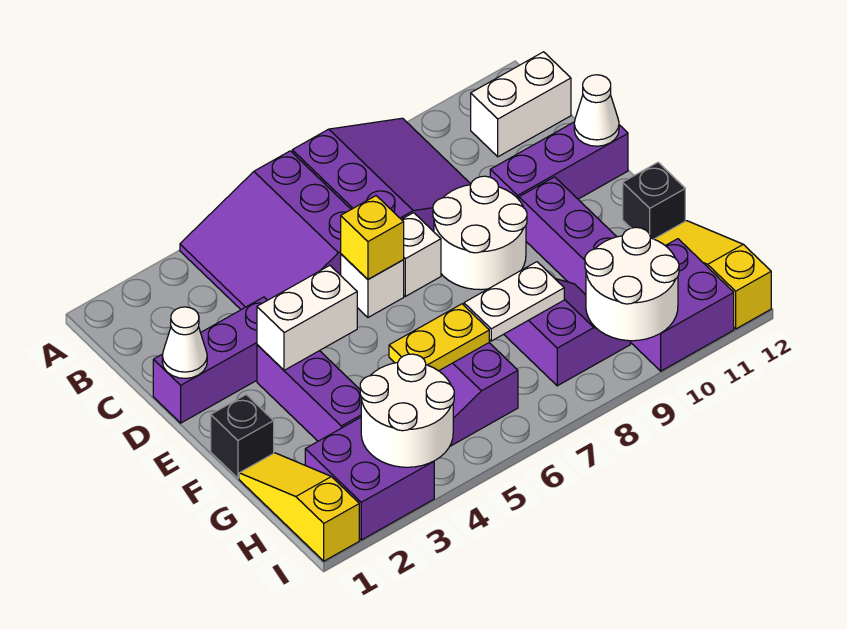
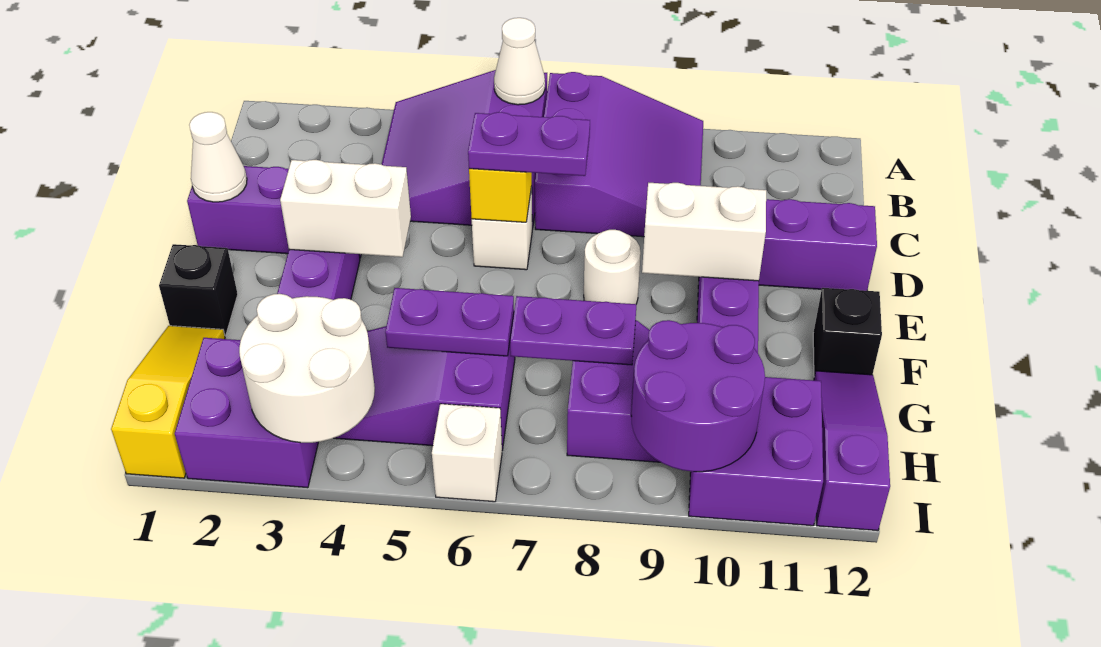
white 1x2 brick [471,52,571,157] -> white 1x2 brick moved to [642,183,766,281]
none -> purple 1x2 plate [468,112,590,176]
white 1x1 brick [401,213,441,296] -> white 1x1 brick moved to [432,404,502,502]
white 2x2 round brick [433,176,527,290] -> white 1x1 round brick [584,230,641,304]
white 1x1 cone [574,75,619,146] -> white 1x1 cone moved to [494,18,545,105]
yellow 1x2 plate [389,304,489,371] -> purple 1x2 plate [385,288,514,356]
white 1x2 plate [464,262,564,341] -> purple 1x2 plate [510,296,636,365]
yellow 1x3 slope [654,221,771,329] -> purple 1x3 slope [814,371,890,531]
white 2x2 round brick [585,227,679,341] -> purple 2x2 round brick [631,320,765,472]

